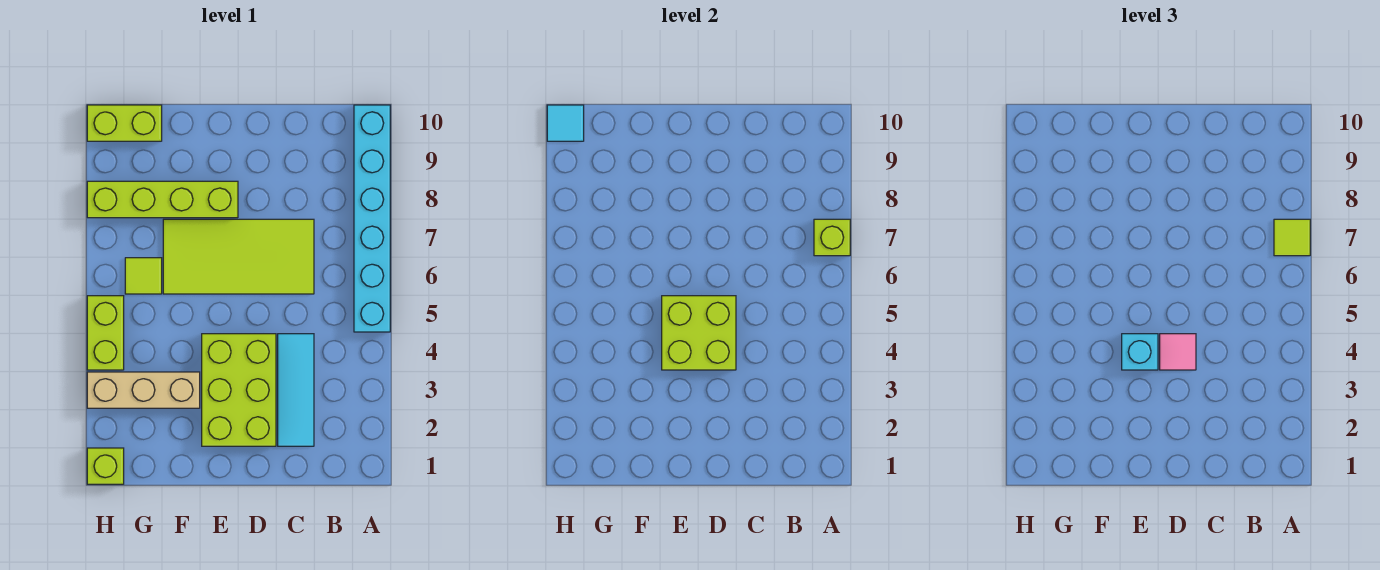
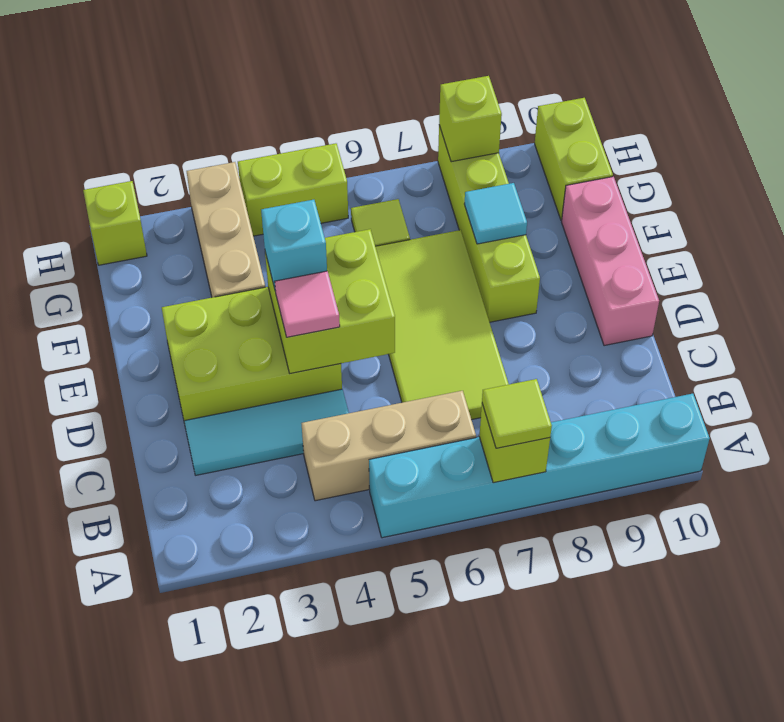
none -> tan 1x3 brick [302,391,476,501]
none -> pink 1x3 brick [562,177,659,346]
none -> lime 1x1 brick [439,76,502,162]
cyan 1x1 tile [547,105,584,141] -> cyan 1x1 tile moved to [464,183,527,244]

